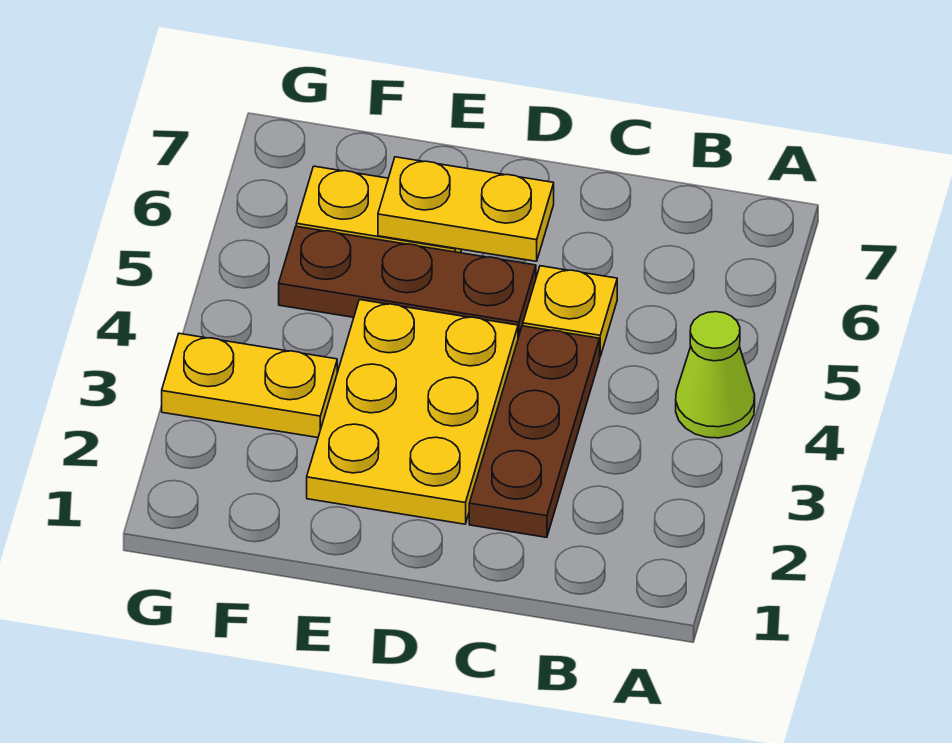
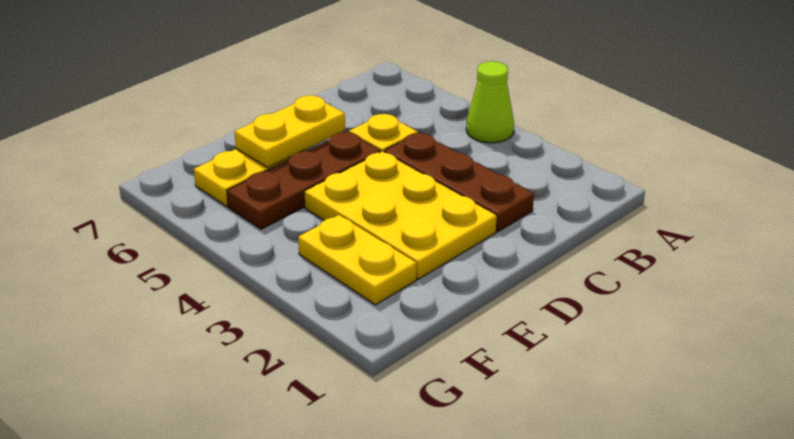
yellow 1x2 plate [162,333,337,438] -> yellow 1x2 plate turned to [298,215,416,305]

